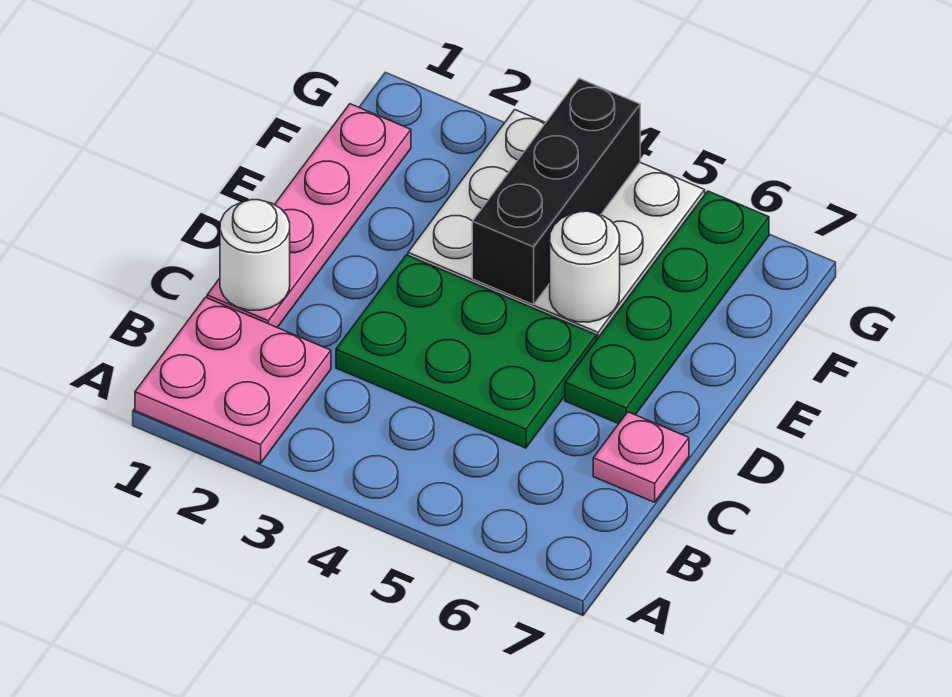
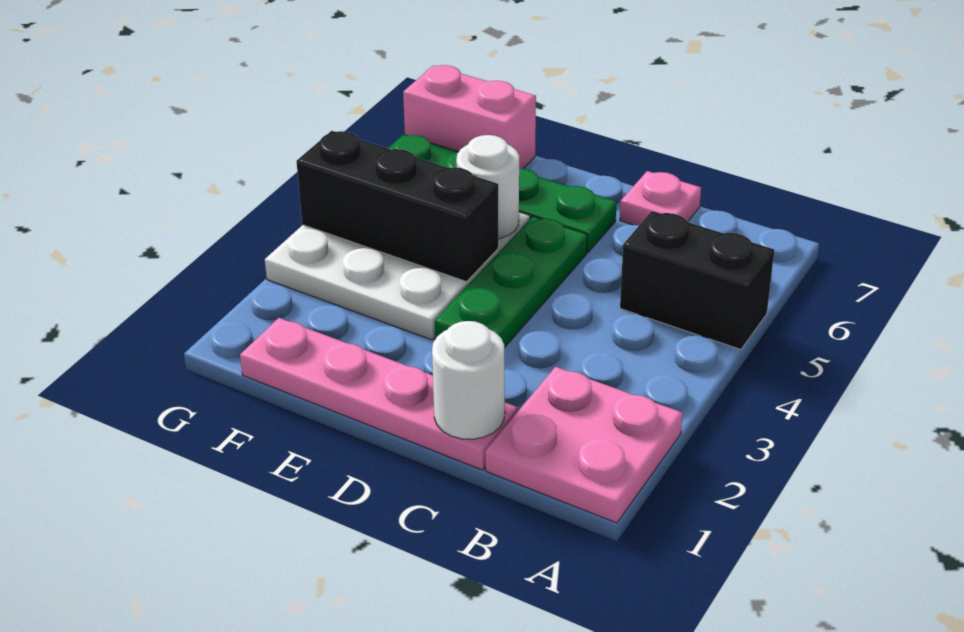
none -> black 1x2 brick [620,211,774,350]
green 2x3 plate [336,255,596,448] -> green 1x3 plate [435,217,587,348]
none -> pink 1x2 brick [403,65,536,169]

